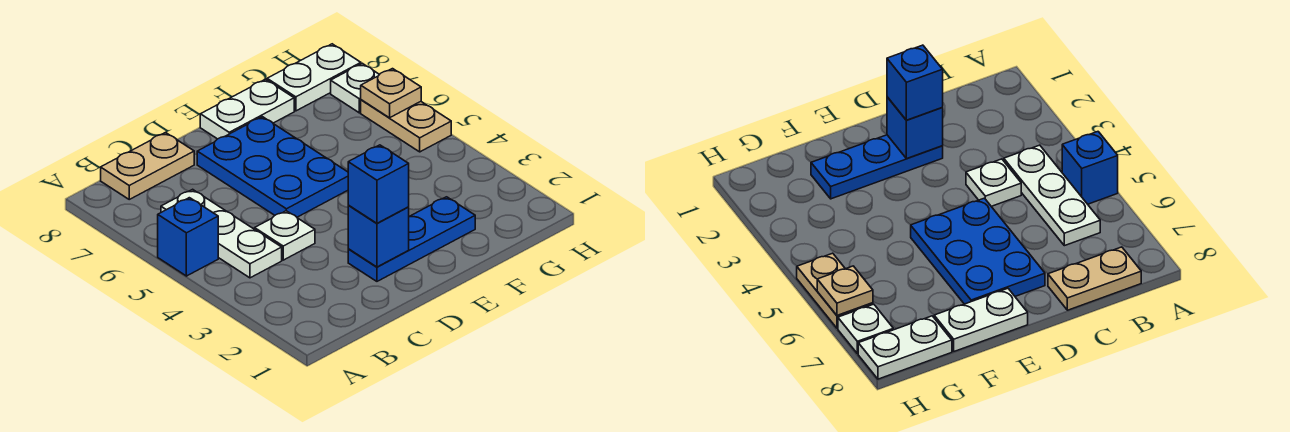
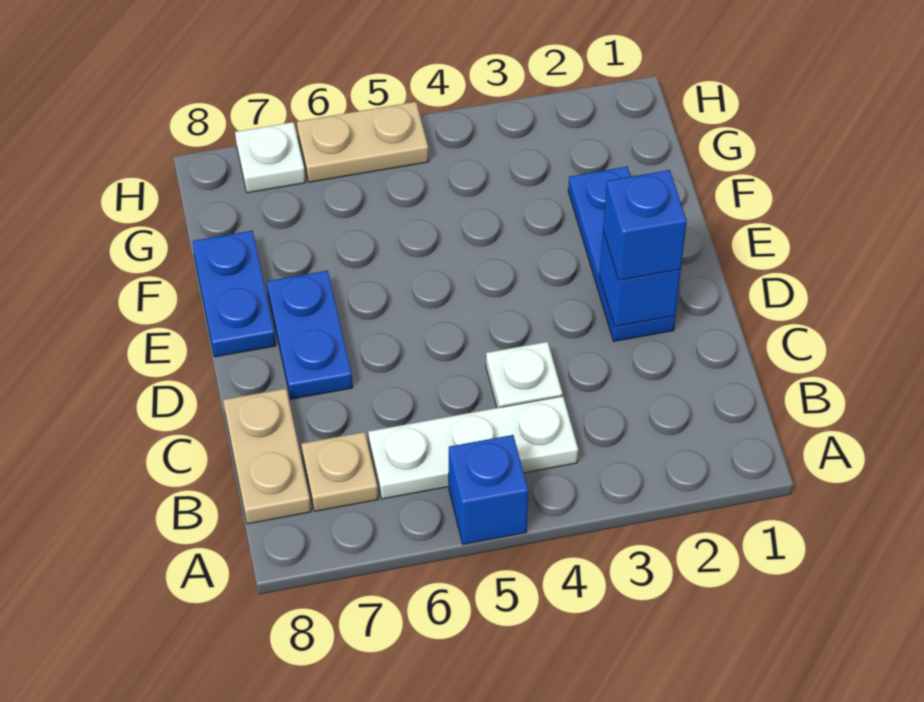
blue 2x3 plate [197,117,348,217] -> blue 1x2 plate [267,271,353,399]
white 1x2 plate [200,79,294,139] -> blue 1x2 plate [192,231,276,357]
white 1x2 plate [267,44,361,111] -> none
tan 1x1 plate [361,69,421,118] -> tan 1x1 plate moved to [302,432,378,511]

